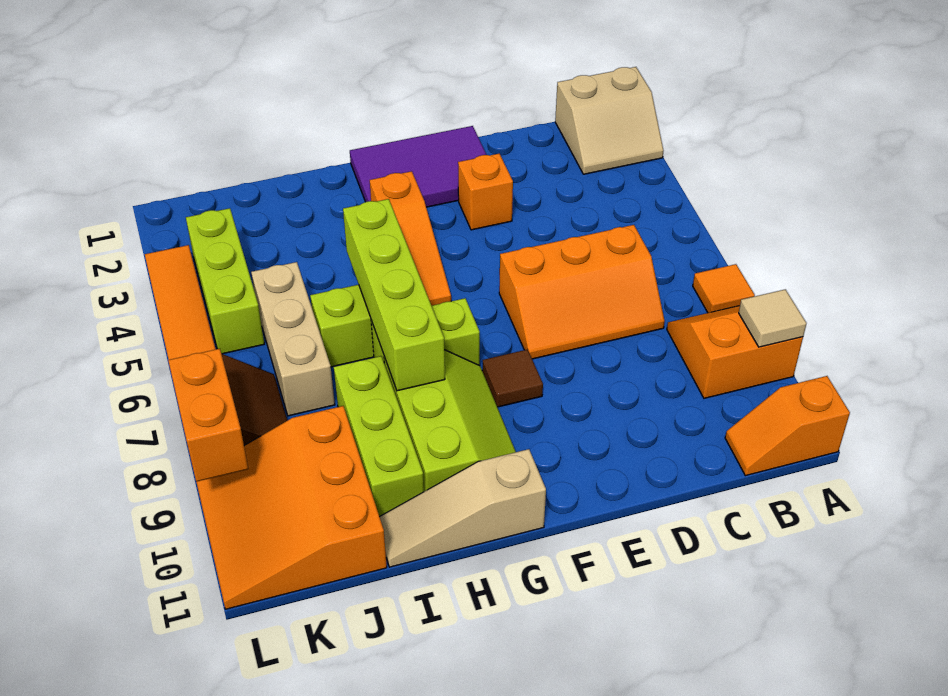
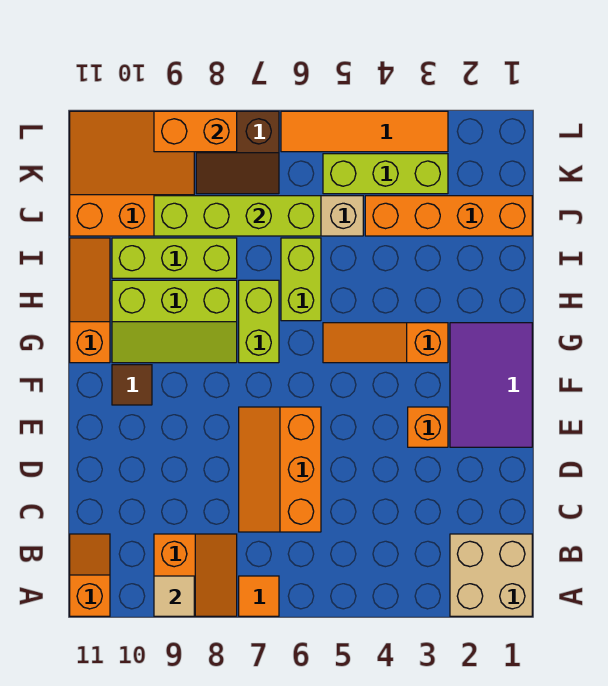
tan 2x2 slope [555,67,663,174] -> tan 2x2 brick [450,534,532,616]
brown 1x1 tile [482,350,543,407] -> brown 1x1 tile moved to [112,365,152,405]
tan 1x3 slope [380,449,546,567] -> orange 1x3 slope [70,238,110,363]
lime 1x4 brick [343,199,445,391] -> lime 1x4 brick moved to [154,196,321,236]
none -> orange 1x4 brick [365,196,532,236]

